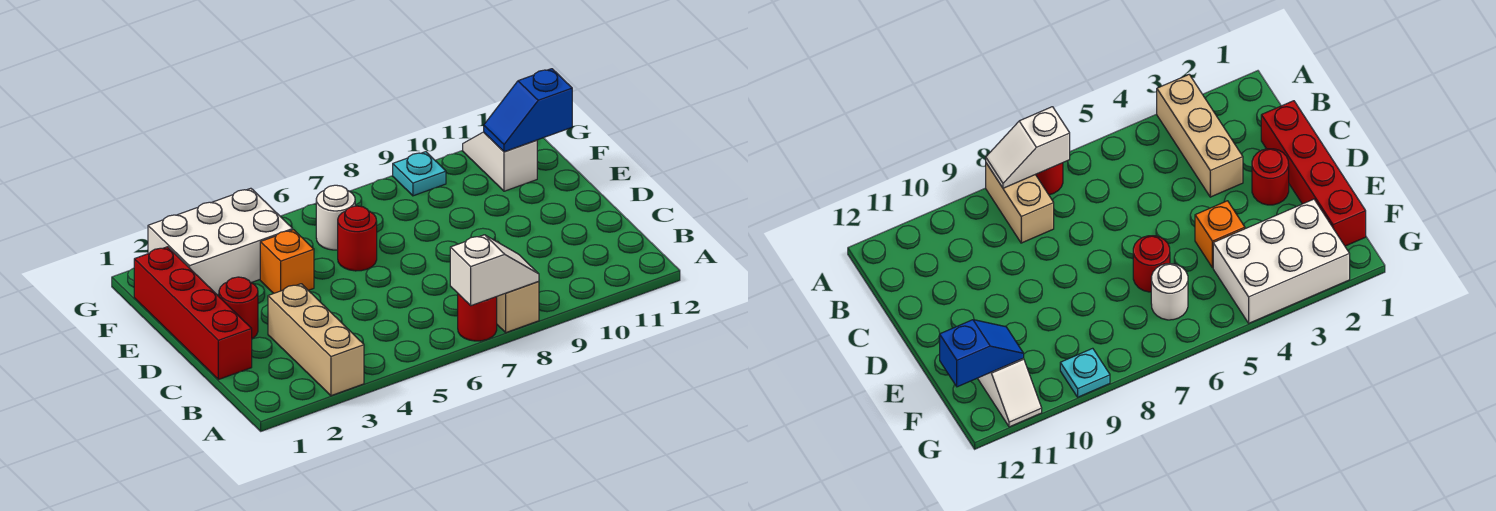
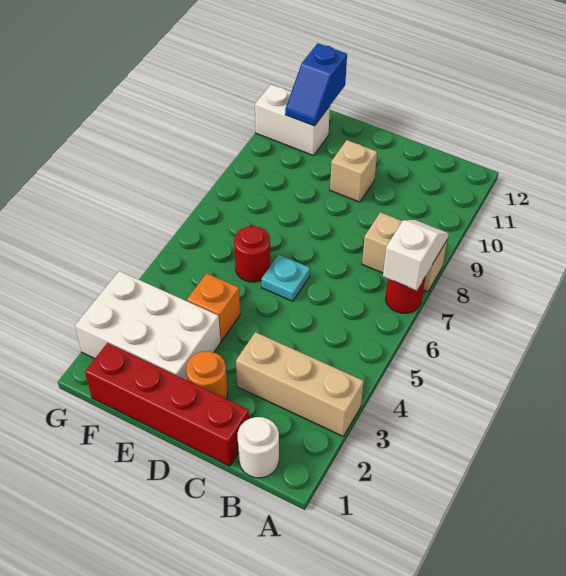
red 1x1 round brick [219,277,258,338] -> orange 1x1 round brick [186,351,228,399]
none -> tan 1x1 brick [330,140,377,202]
white 2x3 brick [148,188,293,295] -> white 2x3 brick turned to [75,271,221,380]
white 1x1 round brick [316,185,355,250] -> white 1x1 round brick moved to [238,417,279,478]
white 1x2 slope [463,132,537,191] -> white 1x2 brick [255,84,330,156]
cyan 1x1 plate [393,152,446,196] -> cyan 1x1 plate moved to [261,255,310,301]

